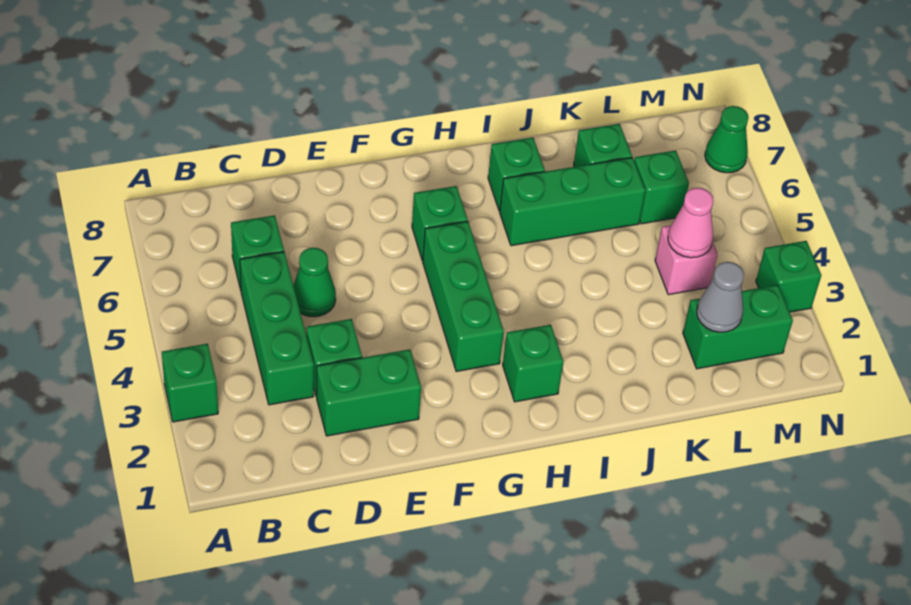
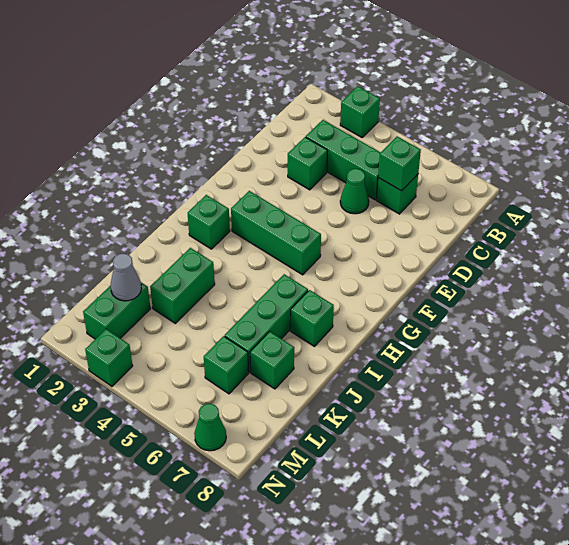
green 1x2 brick [317,349,421,436] -> green 1x2 brick moved to [150,248,215,323]
green 1x1 brick [412,186,468,261] -> green 1x1 brick moved to [378,136,421,191]
pink 1x1 brick [655,225,718,295] -> none
pink 1x1 cone [668,188,713,258] -> none

